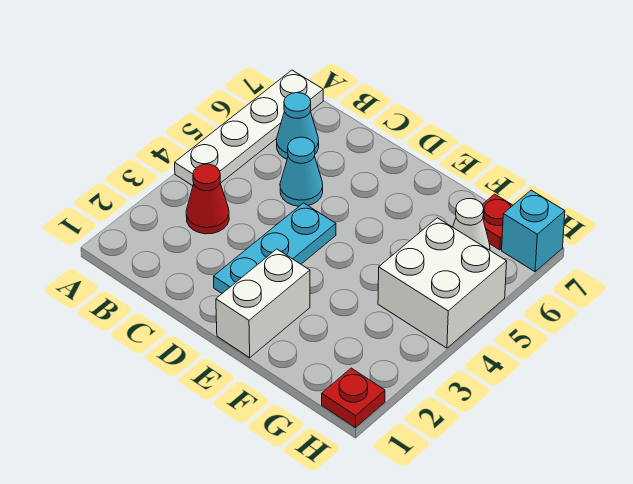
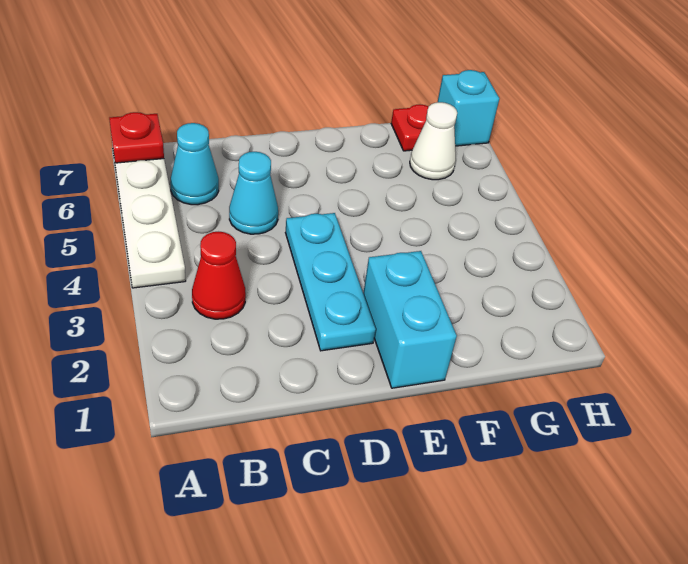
white 1x2 brick [216,249,310,358] -> cyan 1x2 brick [363,251,457,388]
white 2x2 brick [378,218,507,348] -> none
red 1x1 plate [322,368,385,428] -> red 1x1 plate moved to [109,112,164,163]

